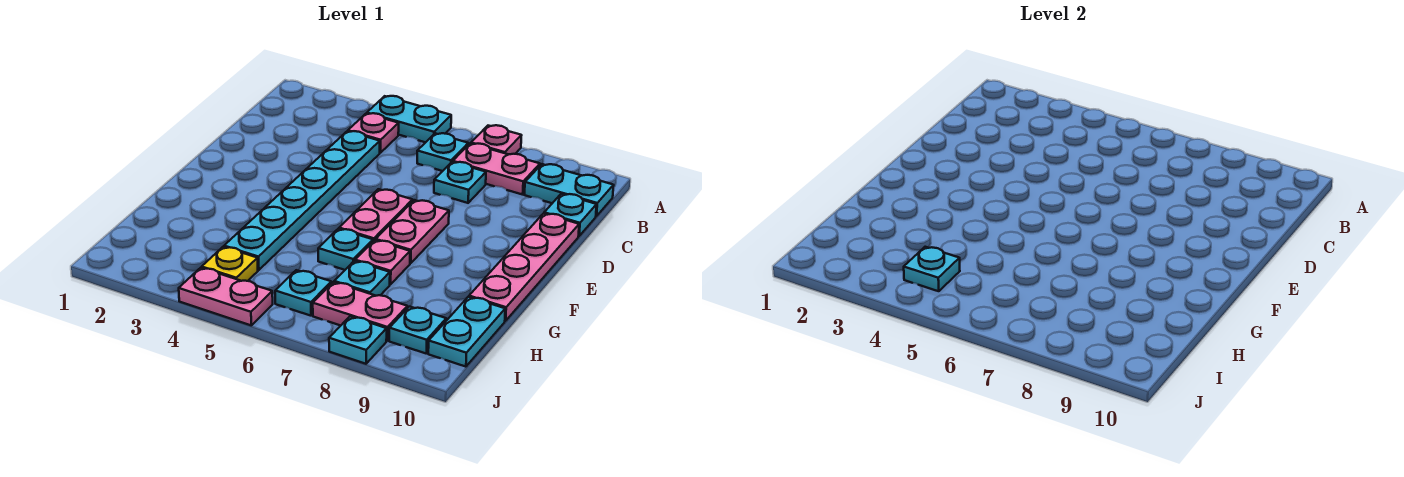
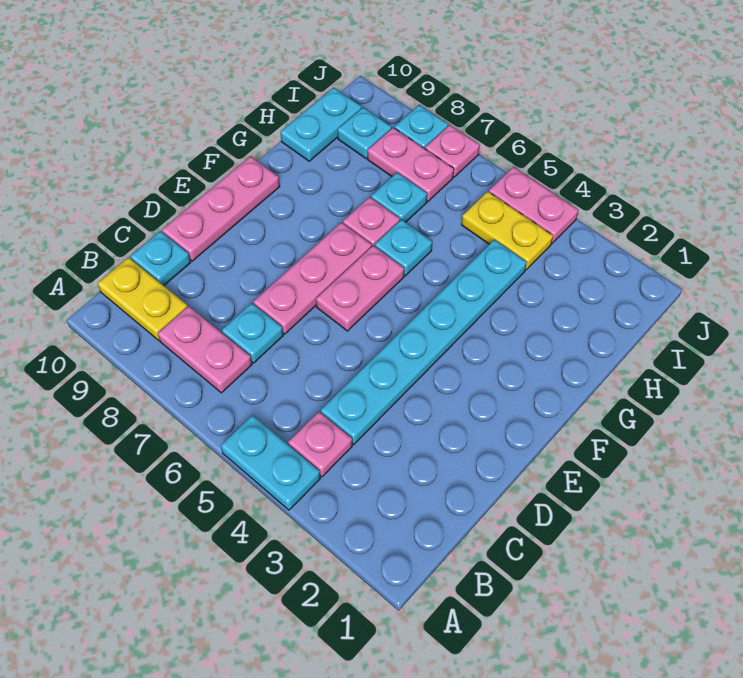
pink 1x1 plate [471,125,522,154] -> pink 1x1 plate moved to [425,125,480,177]
cyan 1x1 plate [417,133,468,171] -> none
cyan 1x2 plate [525,164,614,216] -> yellow 1x2 plate [98,258,188,340]
pink 1x4 plate [469,213,579,321] -> pink 1x3 plate [162,156,280,261]
pink 1x2 plate [376,200,449,263] -> pink 1x3 plate [253,222,372,334]
yellow 1x1 plate [202,247,258,281] -> yellow 1x2 plate [462,192,553,270]
cyan 1x1 plate [904,247,960,291] -> none
cyan 1x1 plate [275,270,331,316] -> none

